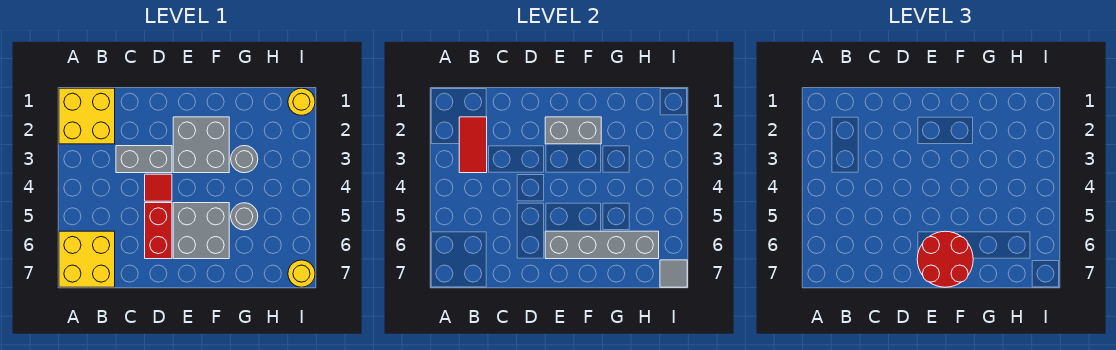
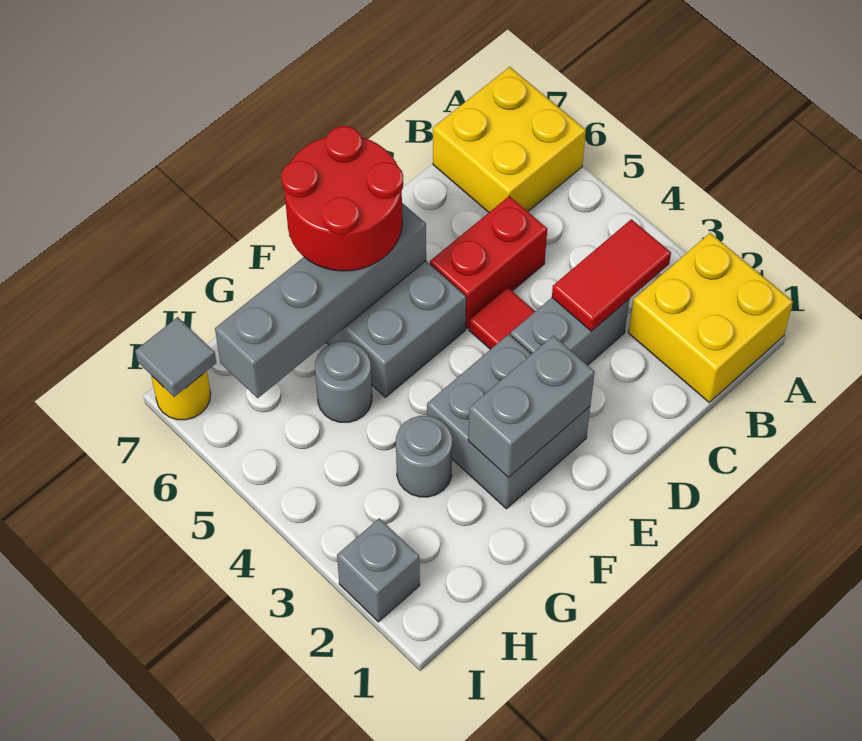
red 1x2 tile [459,117,487,173] -> red 1x2 tile turned to [552,219,671,331]
red 1x2 brick [145,203,172,259] -> red 1x2 brick turned to [430,196,547,328]
yellow 1x1 round brick [288,88,315,115] -> none
none -> grey 1x1 brick [337,518,420,622]

